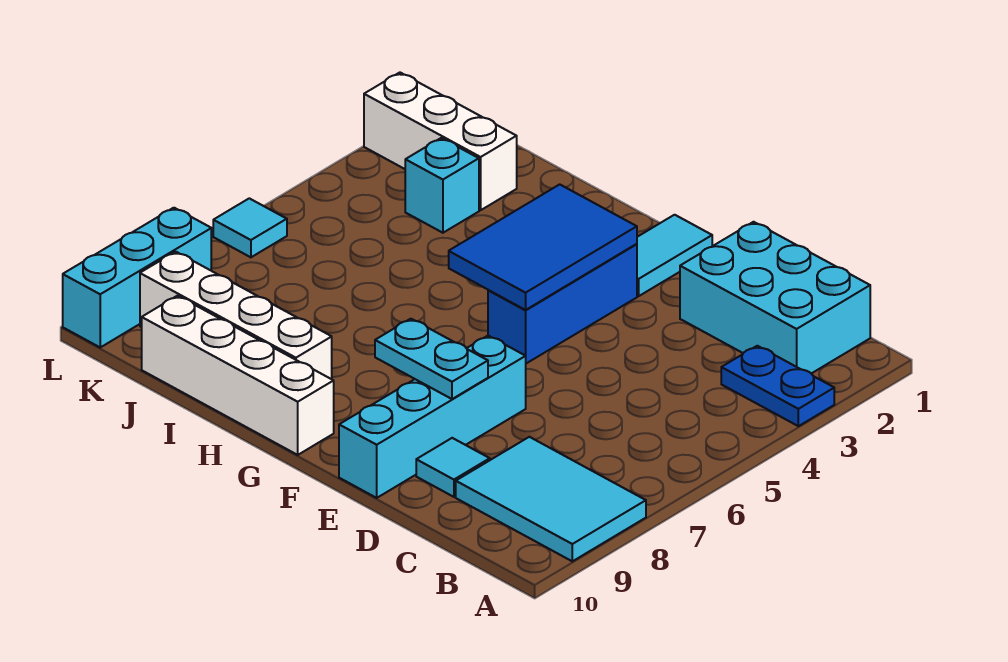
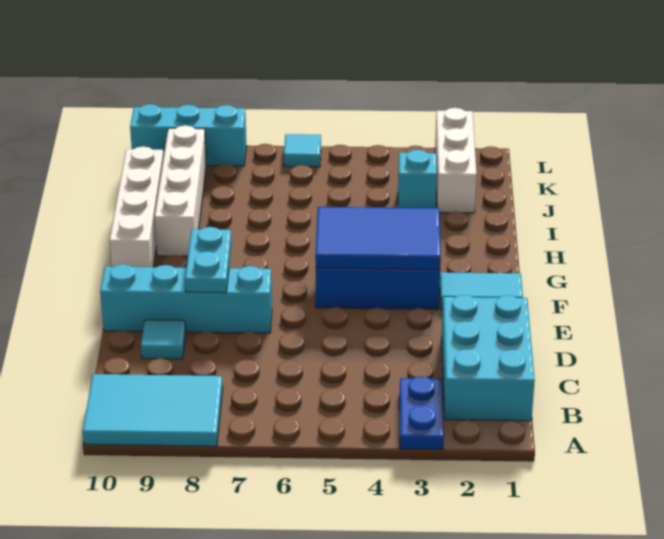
cyan 2x3 tile [456,437,646,561] -> cyan 2x3 tile turned to [83,374,223,446]

